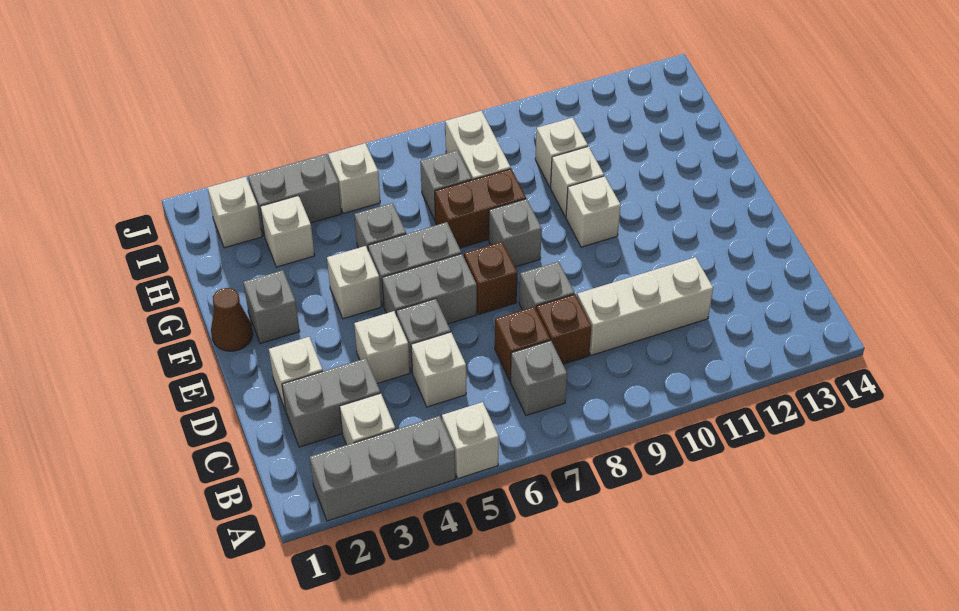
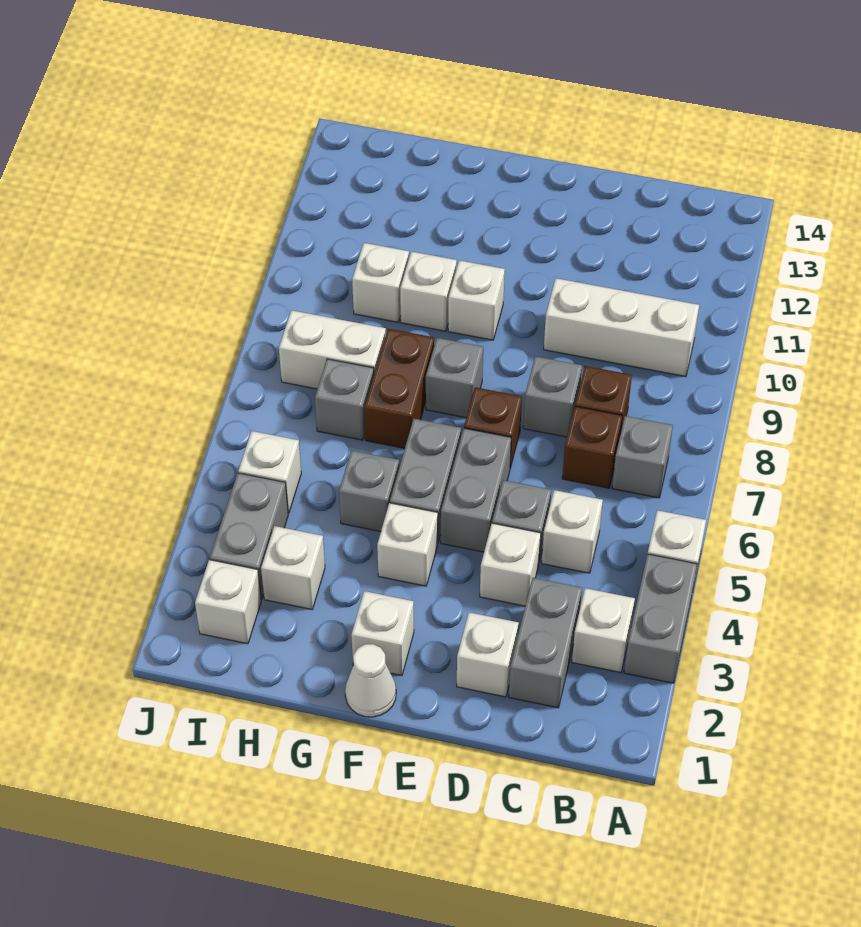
grey 1x3 brick [310,416,456,521] -> grey 1x2 brick [624,554,697,683]
white 1x3 brick [577,257,713,355] -> white 1x3 brick turned to [544,278,699,377]
brown 1x1 cone [211,288,253,351] -> white 1x1 cone [345,644,396,717]
grey 1x1 brick [243,270,300,344] -> white 1x1 brick [351,591,414,675]

